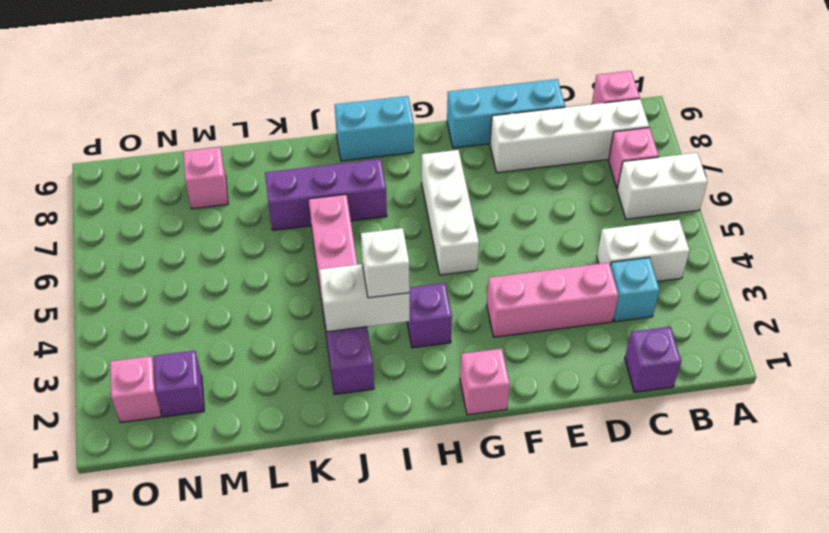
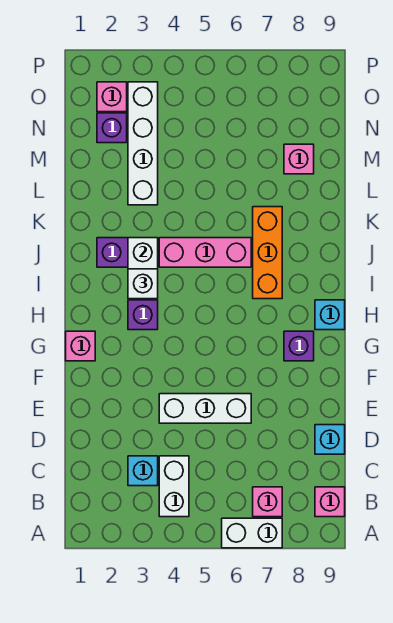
white 1x2 brick [617,153,707,219] -> white 1x2 brick turned to [222,518,282,548]
white 1x4 brick [490,99,649,173] -> white 1x4 brick moved to [128,82,158,205]
purple 1x1 brick [625,327,681,392] -> purple 1x1 brick moved to [284,331,314,361]
pink 1x3 brick [487,263,618,337] -> none
cyan 1x3 brick [447,79,565,148] -> cyan 1x1 brick [315,425,345,454]
white 1x3 brick [422,150,479,275] -> white 1x3 brick moved to [159,394,251,423]
cyan 1x2 brick [335,96,414,161] -> cyan 1x1 brick [315,300,345,330]
purple 1x3 brick [265,159,387,230] -> orange 1x3 brick [253,207,282,299]

